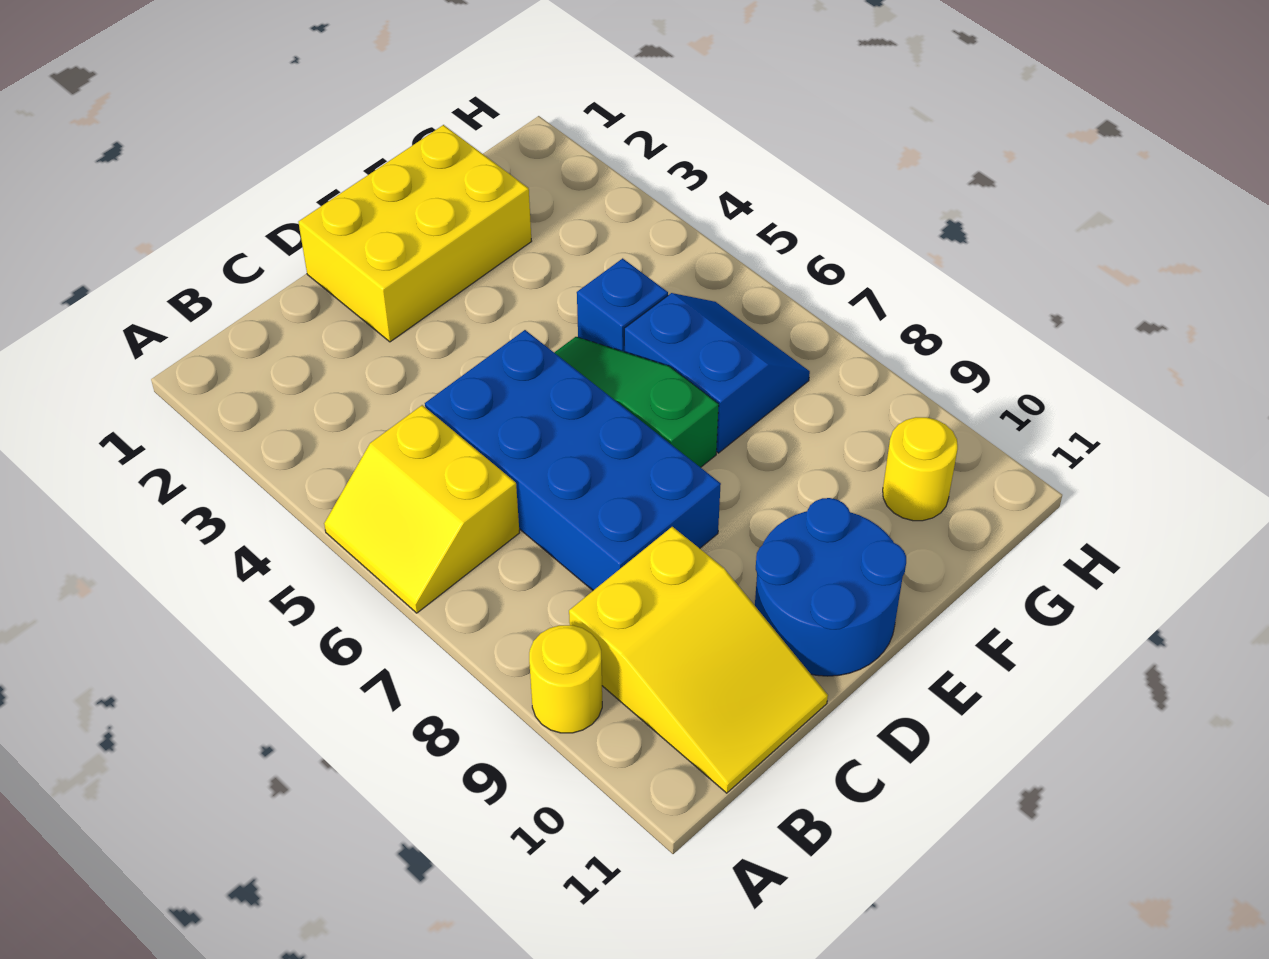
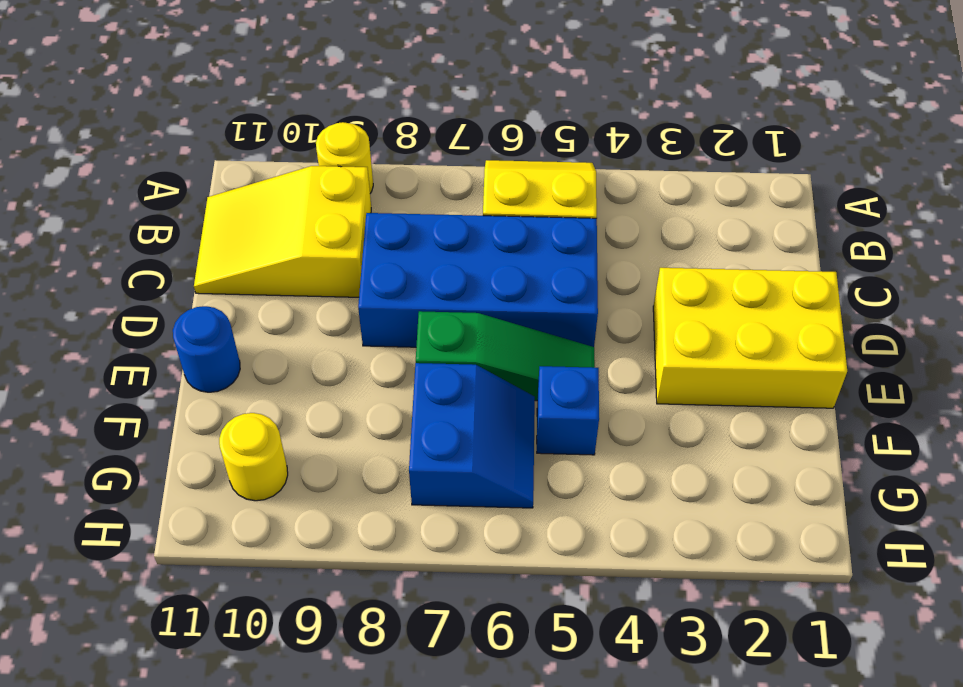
yellow 2x3 brick [298,125,532,342] -> yellow 2x3 brick turned to [653,268,847,408]
blue 2x2 round brick [755,498,906,676] -> blue 1x1 round brick [173,306,240,392]
blue 2x2 slope [624,293,810,453] -> blue 2x2 slope turned to [409,363,535,508]

